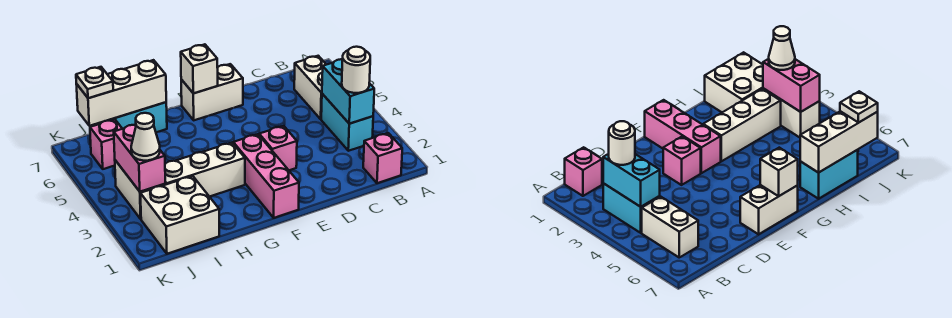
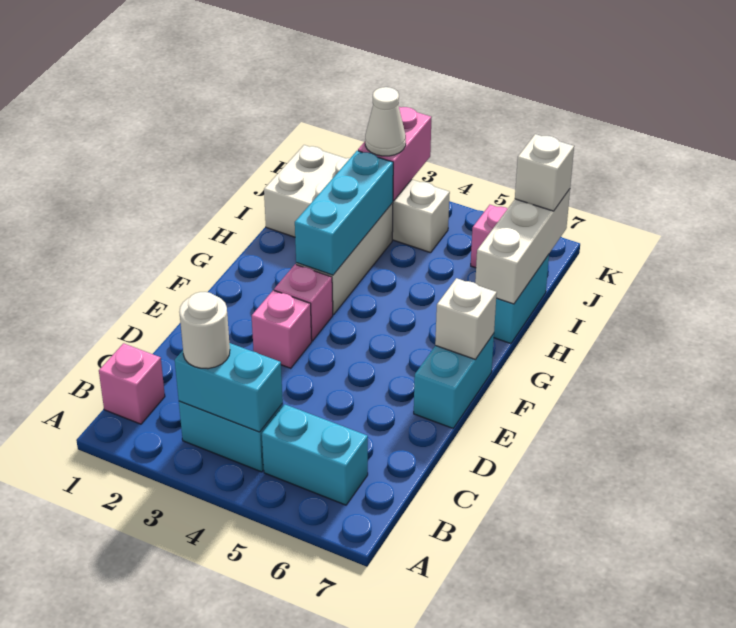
white 1x2 brick [294,56,326,119] -> cyan 1x2 brick [262,404,368,505]
white 1x2 brick [181,64,243,120] -> cyan 1x2 brick [414,334,494,428]
pink 1x3 brick [233,134,299,218] -> pink 1x1 brick [274,264,333,341]
none -> cyan 1x3 brick [295,151,393,275]
pink 1x2 brick [114,125,165,192] -> pink 1x2 brick turned to [358,107,431,201]
white 1x1 plate [76,67,113,98] -> white 1x1 brick [515,134,574,211]

